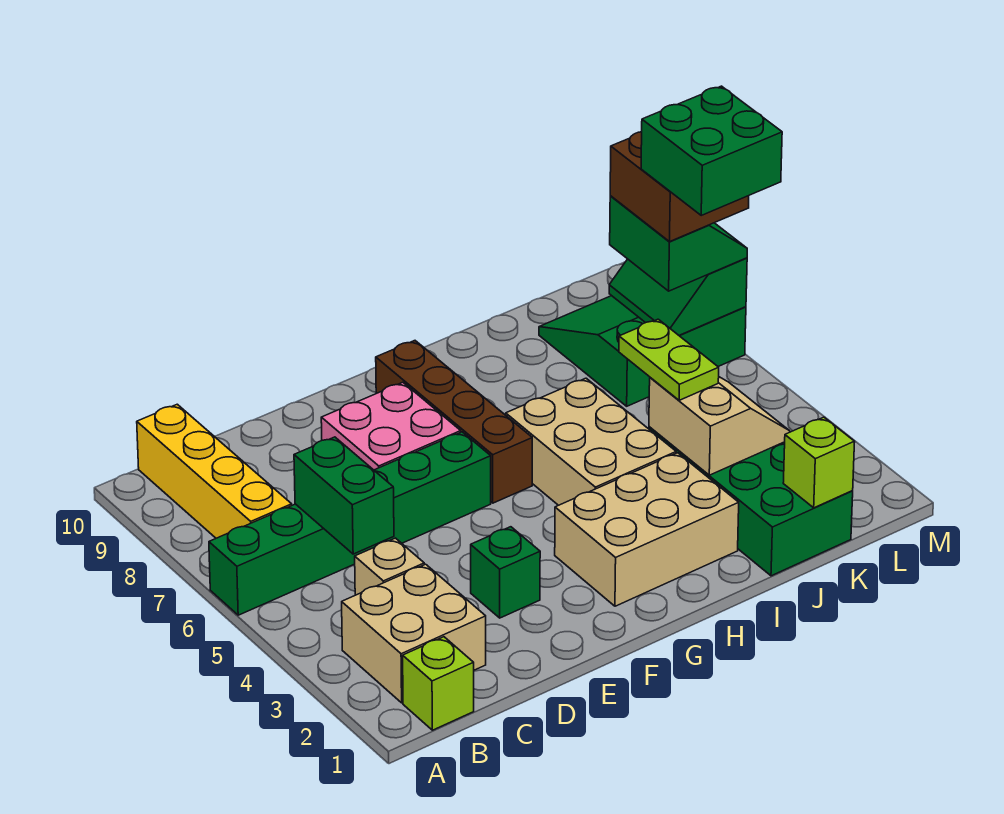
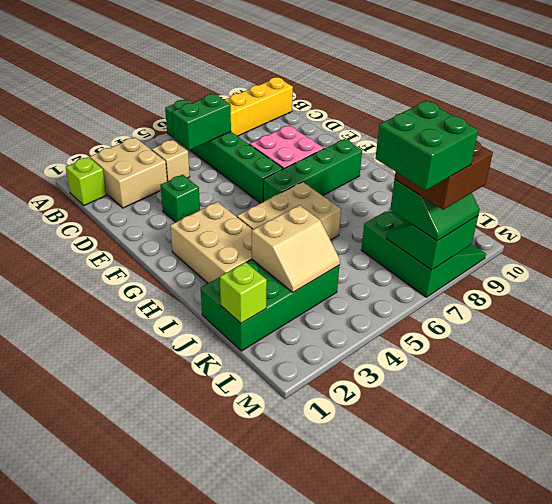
brown 1x4 brick [376,341,532,503] -> green 1x4 brick [263,139,362,202]
lime 1x2 plate [619,319,719,400] -> none

